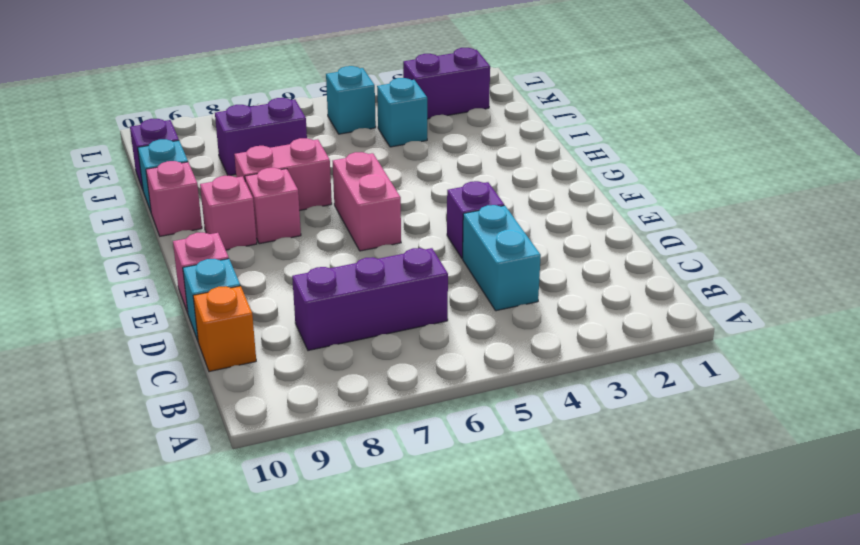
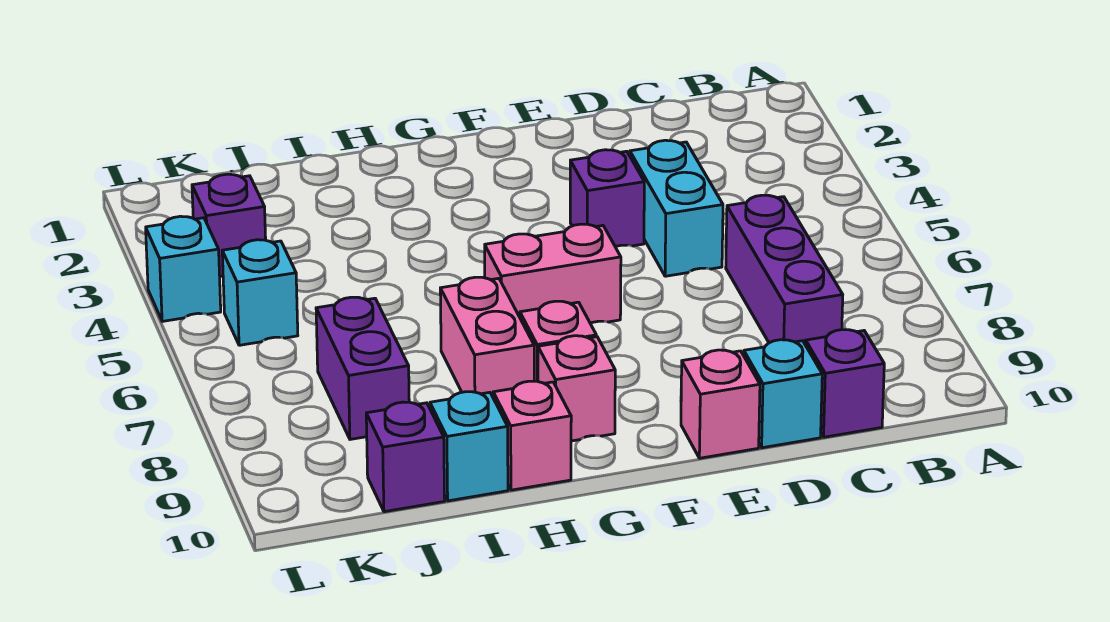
cyan 1x2 brick [463,205,541,311] -> cyan 1x2 brick turned to [630,140,723,276]
orange 1x1 brick [193,286,256,372] -> purple 1x1 brick [806,330,884,437]
cyan 1x1 brick [377,78,427,147] -> cyan 1x1 brick moved to [146,216,221,322]
purple 1x2 brick [403,48,490,119] -> purple 1x1 brick [192,174,266,276]

